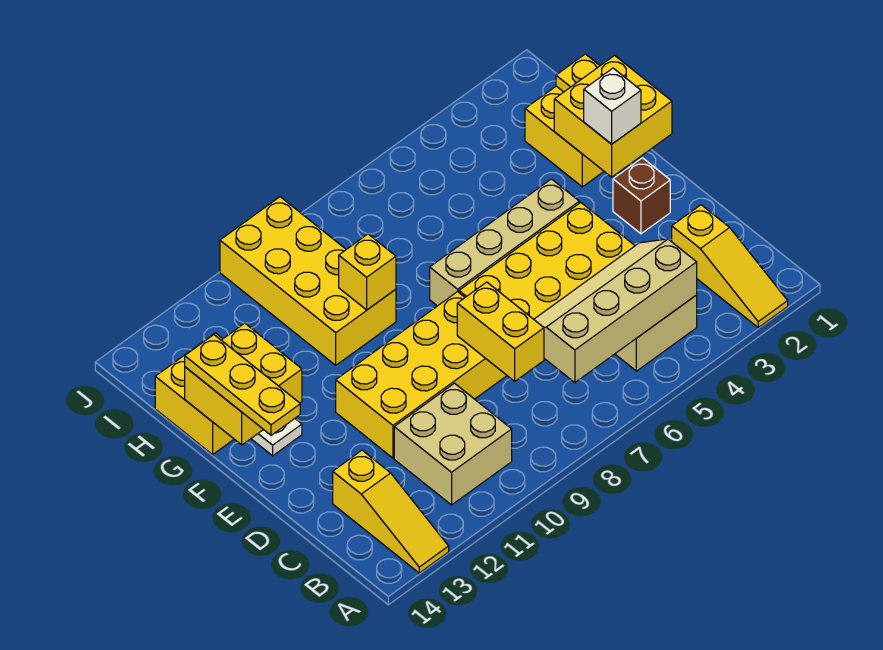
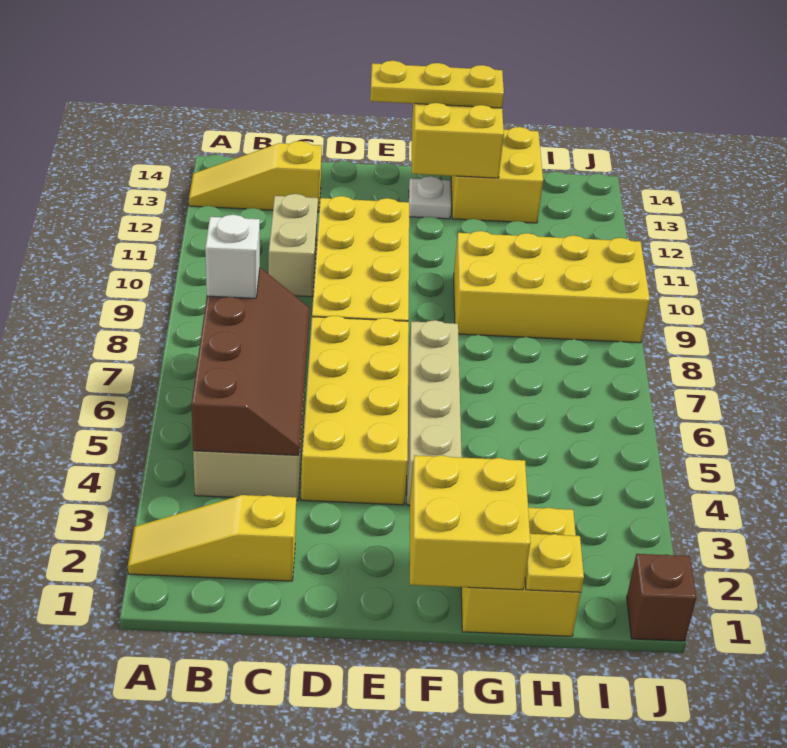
tan 2x4 slope [534,239,697,383] -> brown 2x4 slope [191,268,310,455]
tan 2x2 brick [394,383,512,505] -> tan 1x2 brick [269,194,318,297]
yellow 1x2 brick [457,282,544,381] -> none
brown 1x1 brick [613,158,670,234] -> brown 1x1 brick moved to [627,554,696,641]
white 1x1 brick [584,68,641,144] -> white 1x1 brick moved to [205,215,260,298]
yellow 1x1 brick [339,234,396,310] -> none

